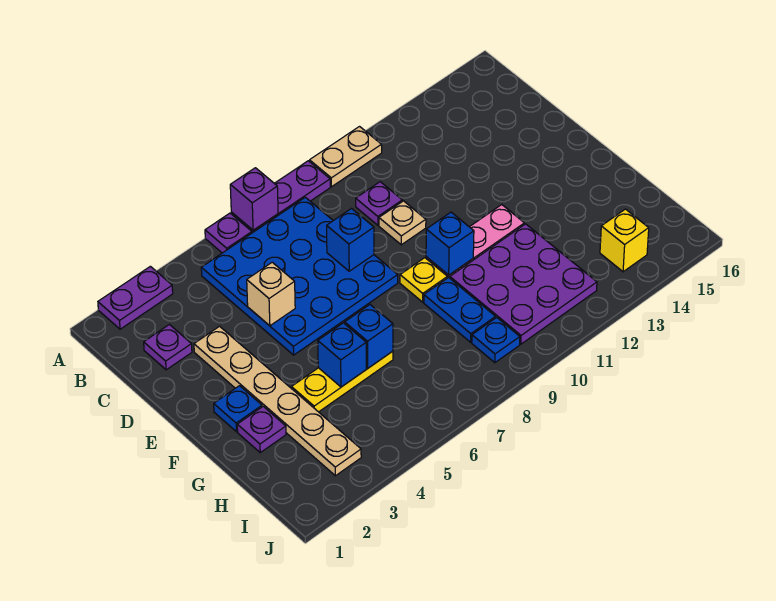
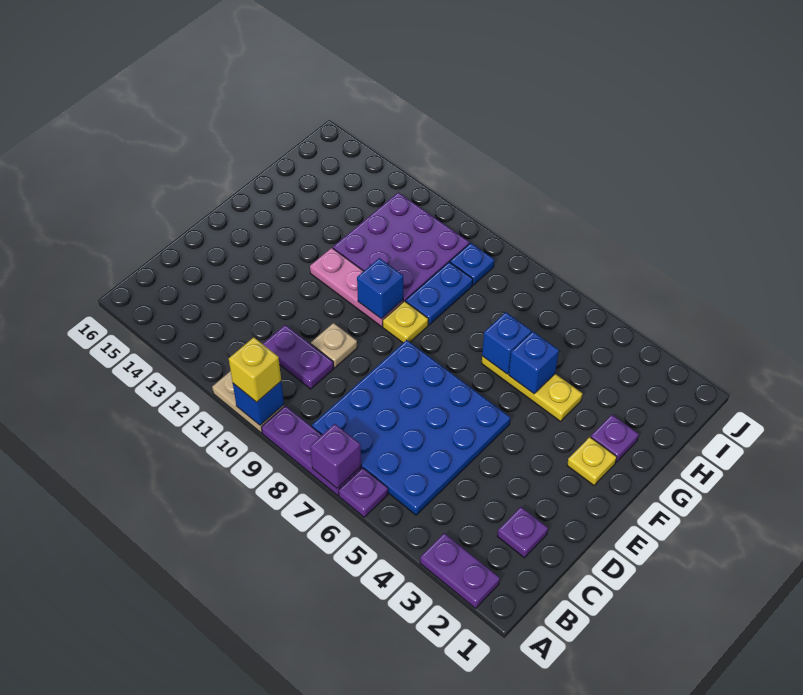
purple 1x1 plate [356,182,402,225] -> purple 1x2 plate [263,325,334,389]
tan 1x6 plate [194,326,361,476] -> none
tan 1x1 brick [247,262,295,326] -> none
blue 1x1 brick [327,209,374,271] -> blue 1x1 brick moved to [233,382,284,425]
blue 1x1 plate [214,386,262,432] -> yellow 1x1 plate [567,437,617,485]
yellow 1x1 brick [600,209,649,272] -> yellow 1x1 brick moved to [229,337,281,402]

